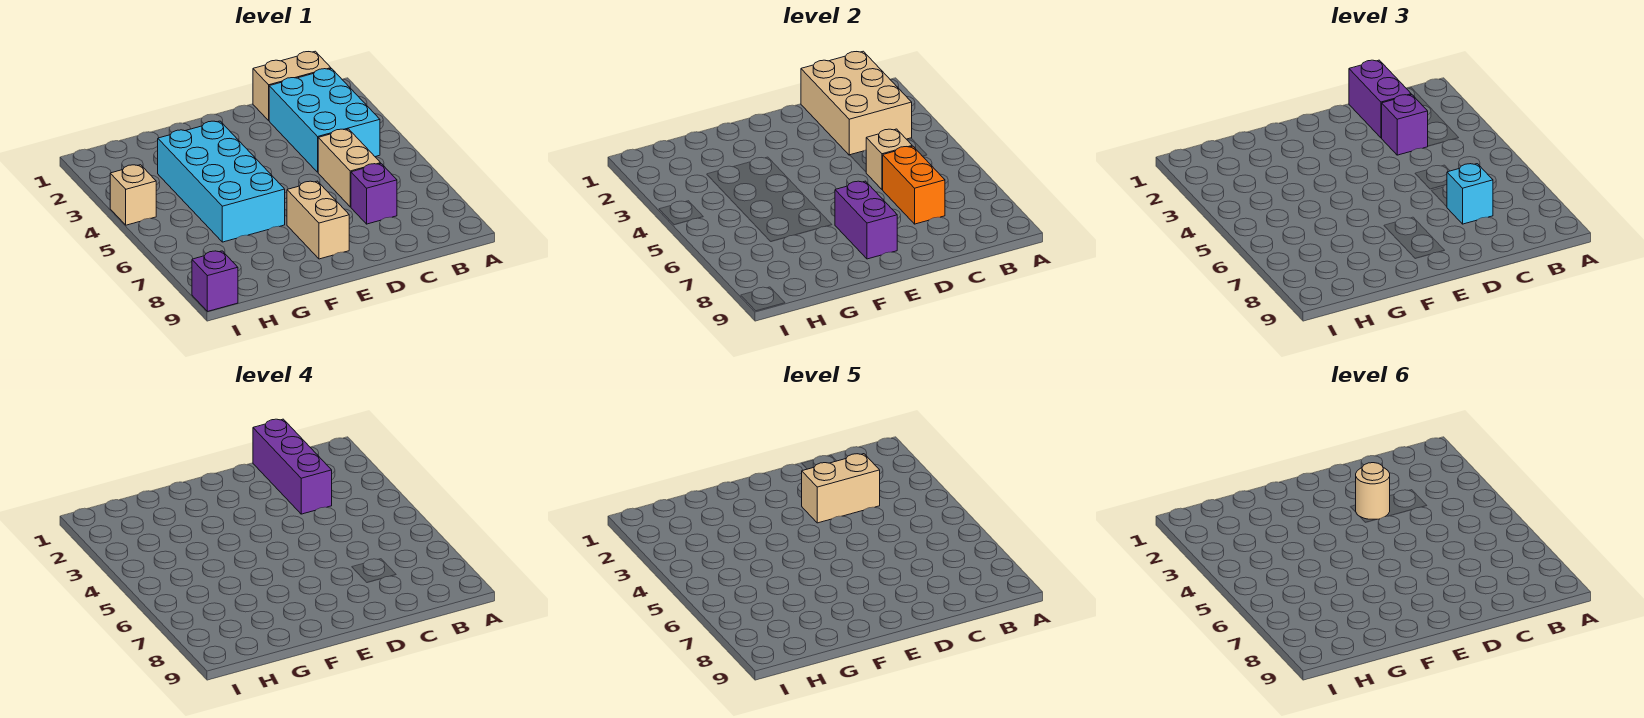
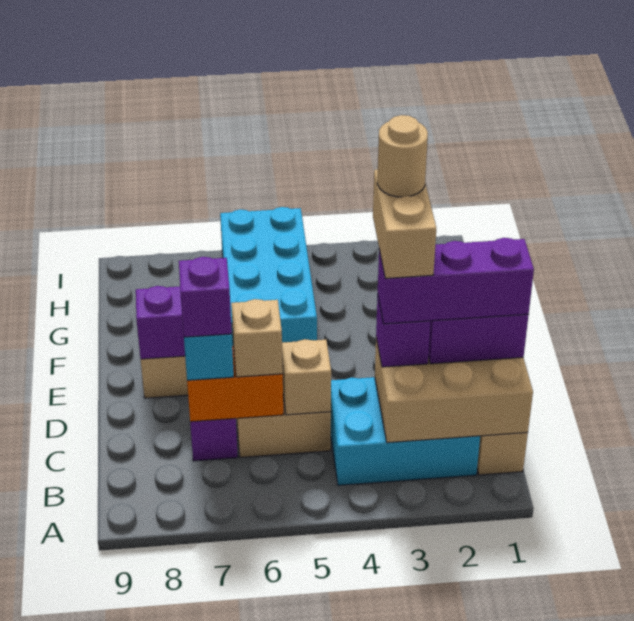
cyan 2x4 brick [158,121,285,242] -> cyan 2x4 brick turned to [220,207,317,346]
tan 1x1 brick [110,165,156,225] -> tan 1x1 brick moved to [231,299,283,377]
purple 1x1 brick [192,251,238,311] -> purple 1x1 brick moved to [179,257,232,337]

